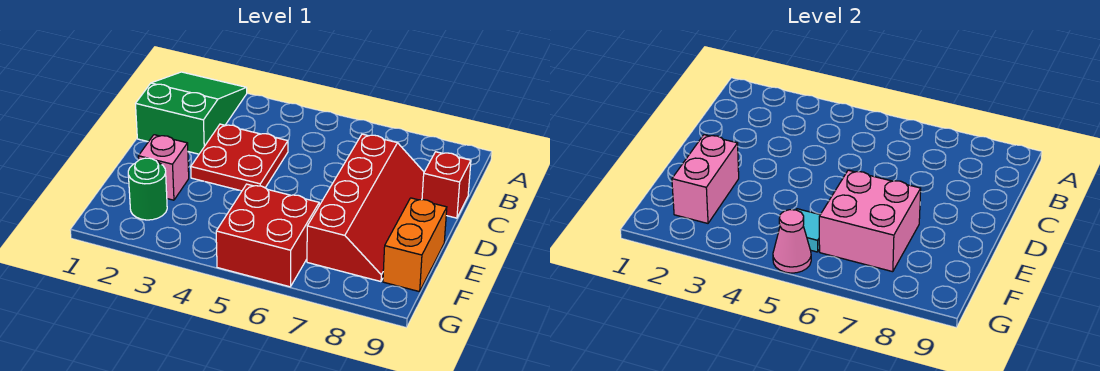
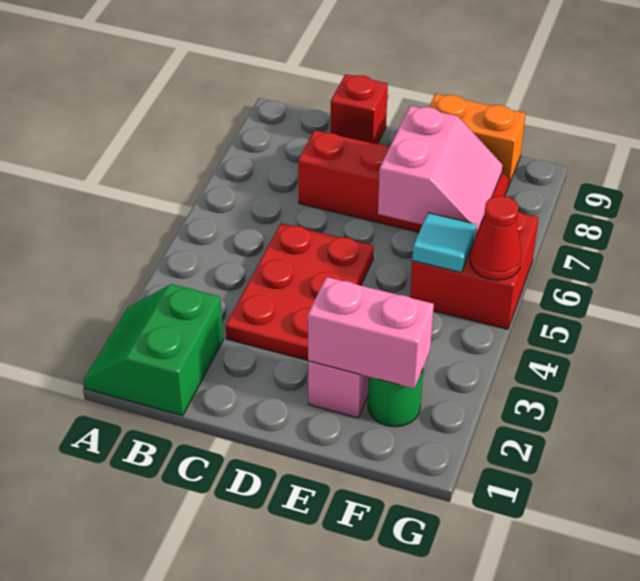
green 2x3 slope [136,72,247,154] -> green 2x2 slope [83,284,223,416]
red 2x2 plate [191,124,288,191] -> red 2x3 plate [226,223,374,360]
pink 2x2 brick [819,170,921,272] -> pink 2x2 slope [378,106,502,237]
pink 1x1 cone [773,210,811,273] -> red 1x1 cone [470,196,522,280]

